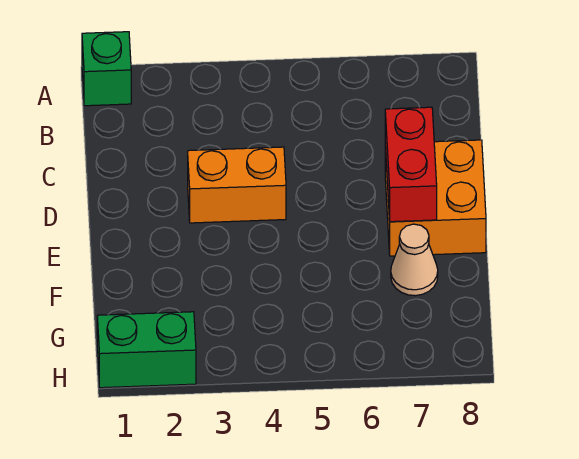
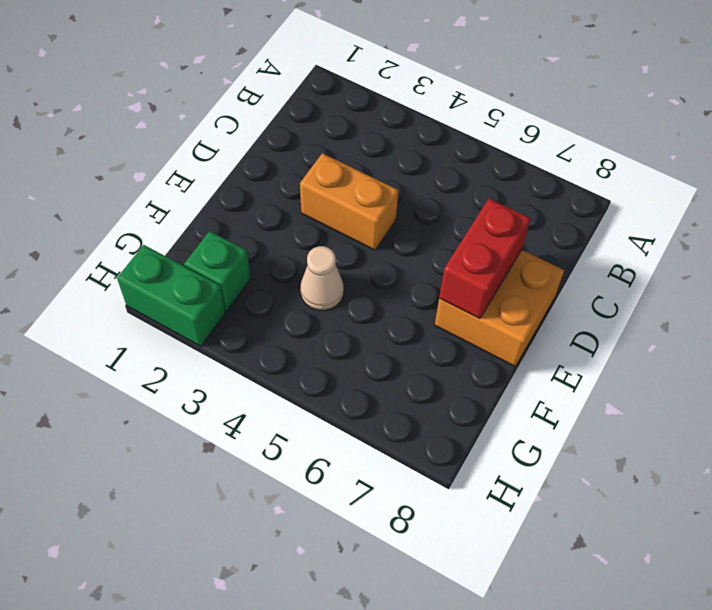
green 1x1 brick [82,32,131,106] -> green 1x1 brick moved to [184,231,251,311]
tan 1x1 cone [391,224,438,296] -> tan 1x1 cone moved to [300,246,344,311]

